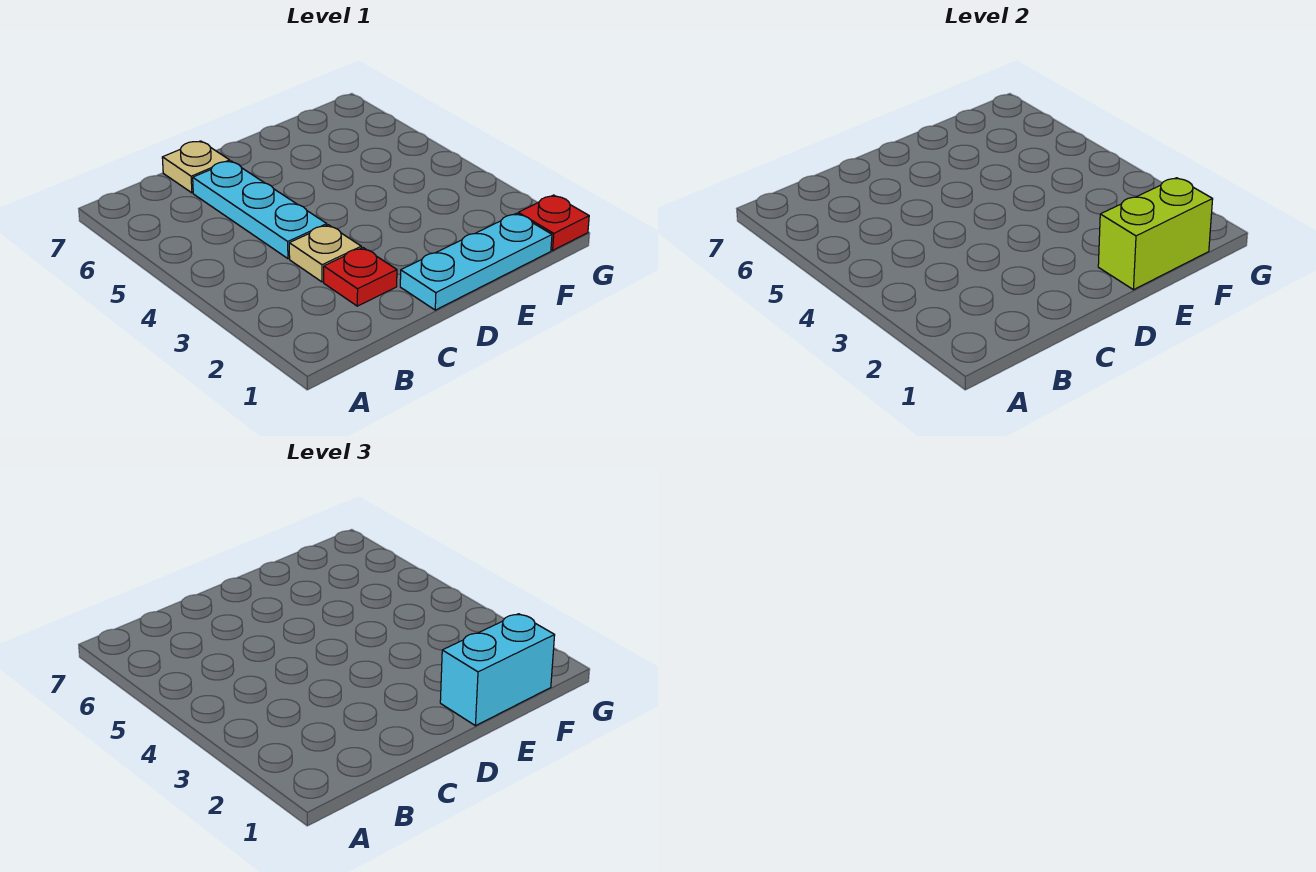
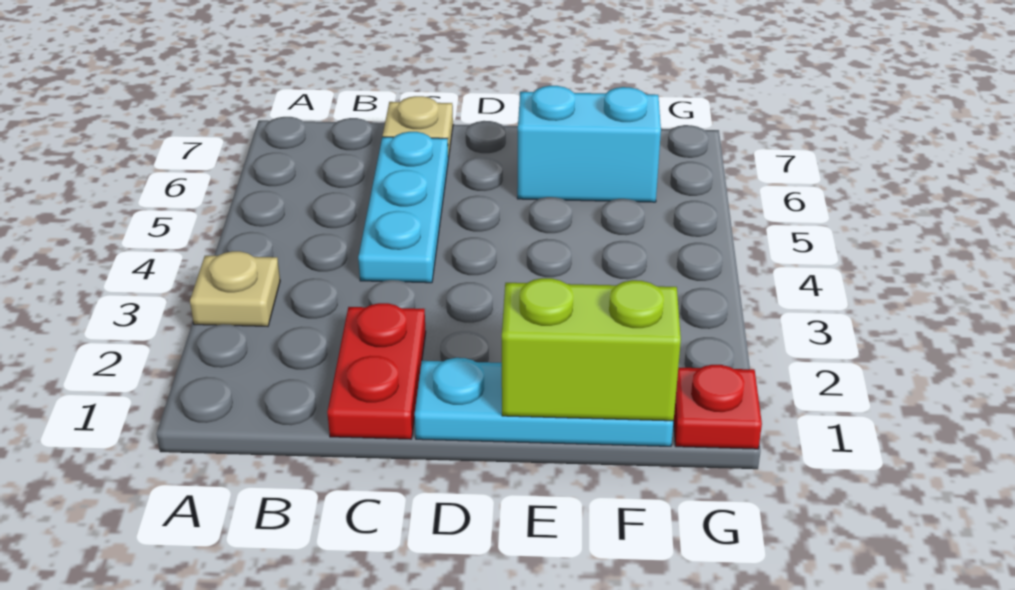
red 1x1 plate [324,248,397,306] -> red 1x2 plate [327,303,426,439]
tan 1x1 plate [289,225,361,282] -> tan 1x1 plate moved to [190,251,280,326]
cyan 1x2 brick [440,614,555,726] -> cyan 1x2 brick moved to [517,86,661,202]

